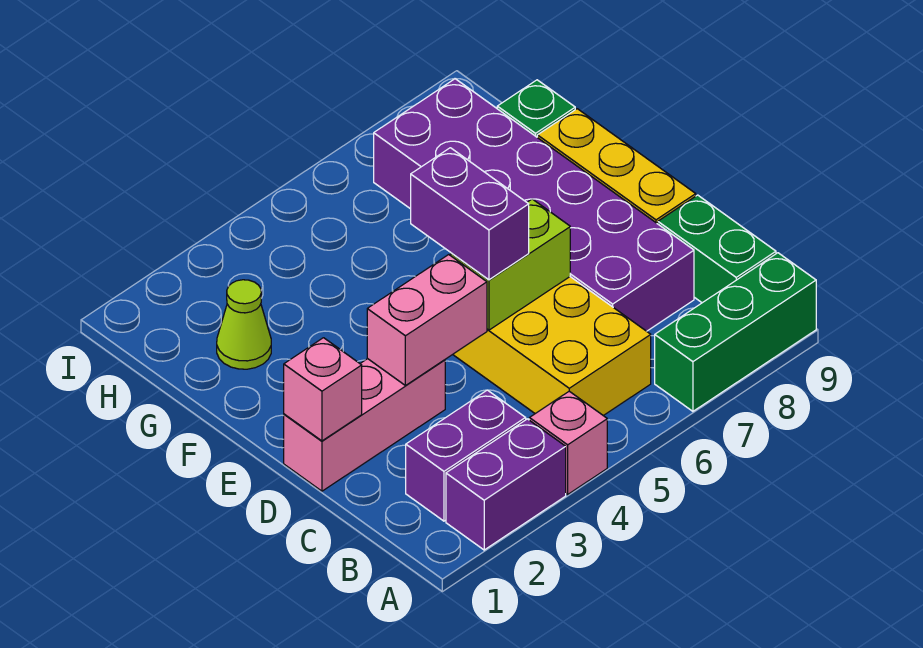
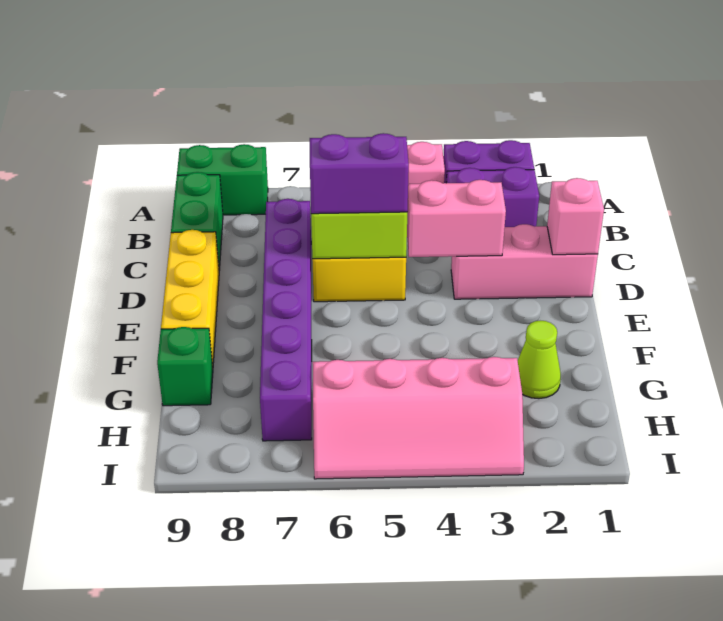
green 1x3 brick [655,253,816,411] -> green 1x2 brick [177,144,268,215]
purple 2x6 brick [374,79,694,331] -> purple 1x6 brick [260,199,312,441]
purple 1x2 brick [411,148,529,280] -> purple 1x2 brick turned to [310,133,409,214]
none -> pink 2x4 slope [313,357,524,479]

